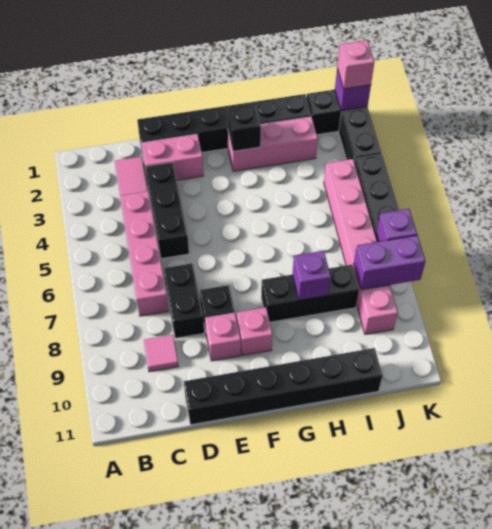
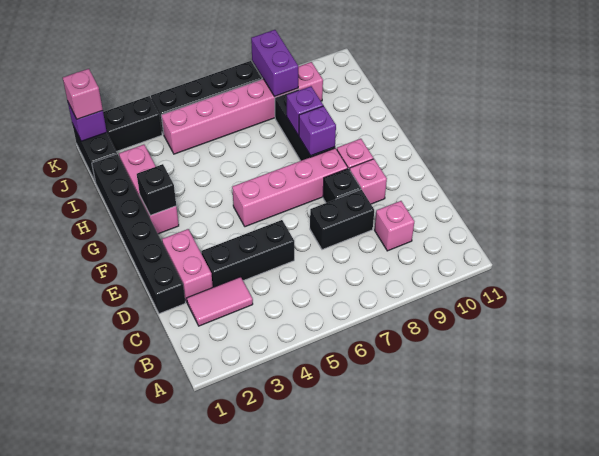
pink 1x4 brick [120,191,169,316] -> pink 1x4 brick moved to [232,148,348,227]
pink 1x1 tile [144,335,178,372] -> pink 1x1 brick [375,201,414,251]
black 1x6 brick [184,348,382,425] -> none
purple 1x1 brick [376,209,417,242] -> purple 1x1 brick moved to [299,106,336,156]

